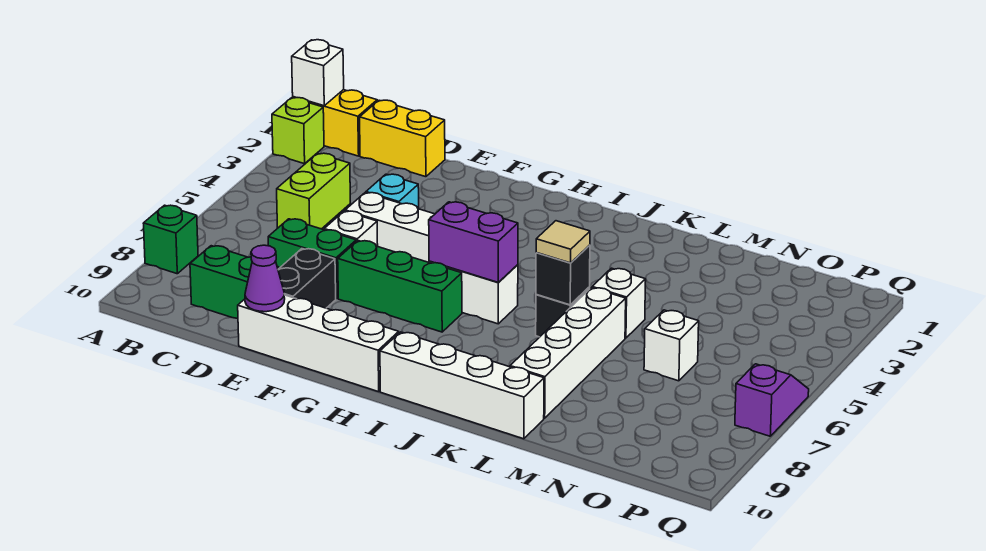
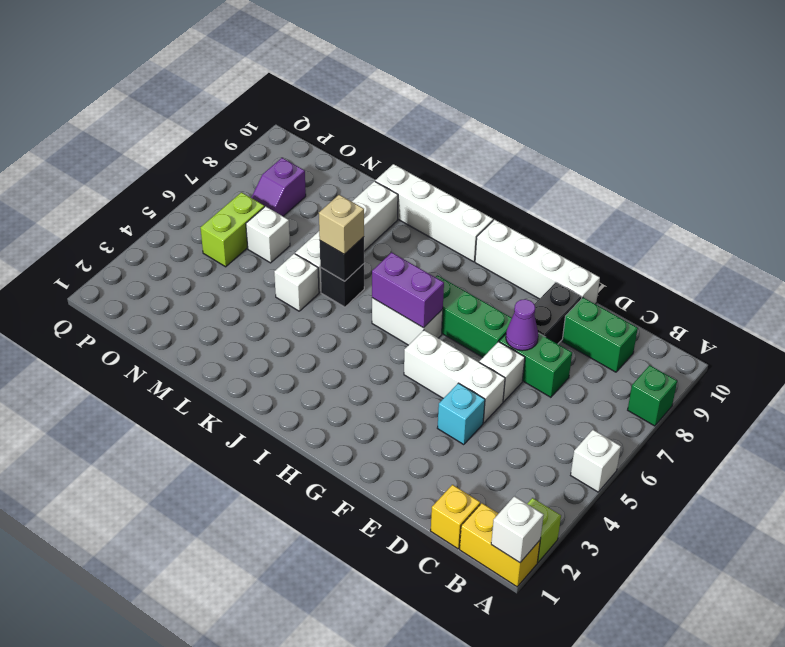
none -> white 1x1 brick [571,430,621,492]
yellow 1x2 brick [360,100,445,177] -> yellow 1x1 brick [431,485,480,549]
lime 1x2 brick [277,153,350,229] -> lime 1x2 brick moved to [201,192,264,267]
purple 1x1 cone [245,245,285,312] -> purple 1x1 cone moved to [506,299,538,351]
tan 1x1 tile [536,221,590,263] -> tan 1x1 brick [319,195,364,254]
purple 1x2 slope [735,364,809,436] -> purple 1x2 slope moved to [251,158,306,216]

